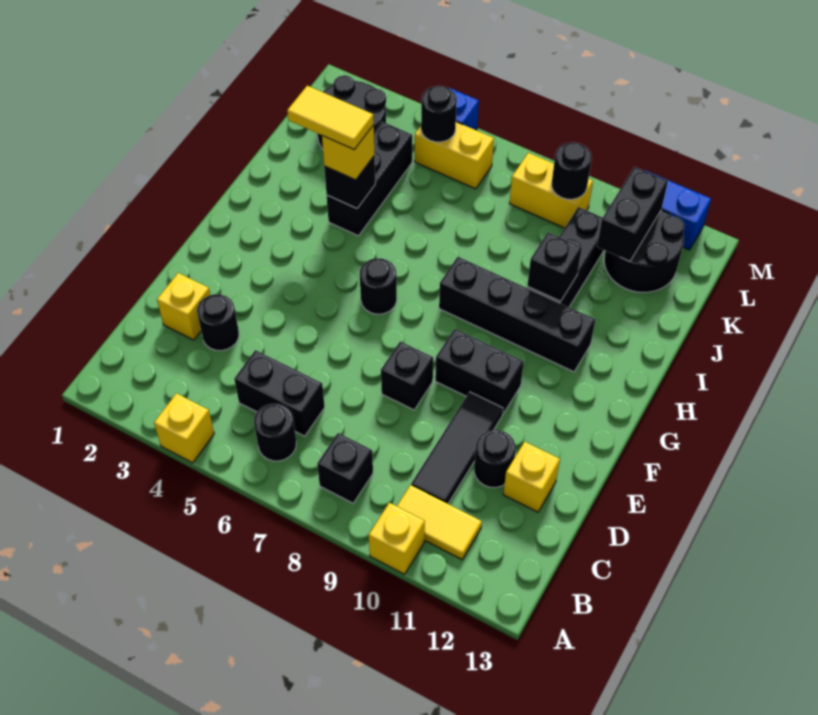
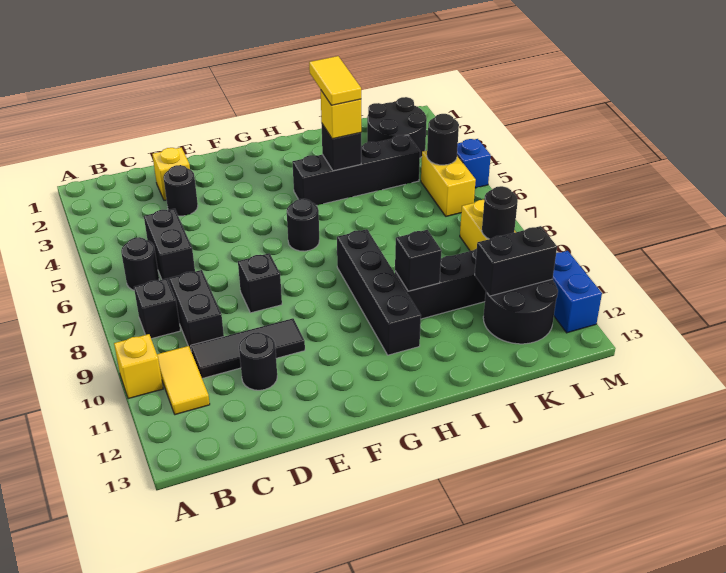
yellow 1x1 brick [154,393,214,463] -> none
yellow 1x1 brick [503,442,560,512] -> none
black 1x2 brick [435,329,524,414] -> black 1x2 brick moved to [169,270,224,350]
black 1x3 brick [327,122,412,236] -> black 1x4 brick [292,135,420,206]

